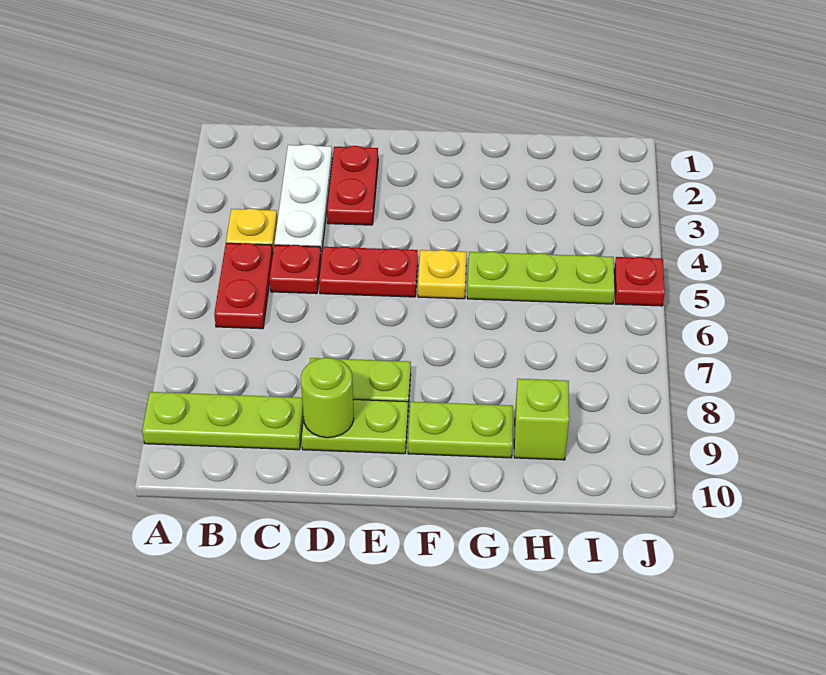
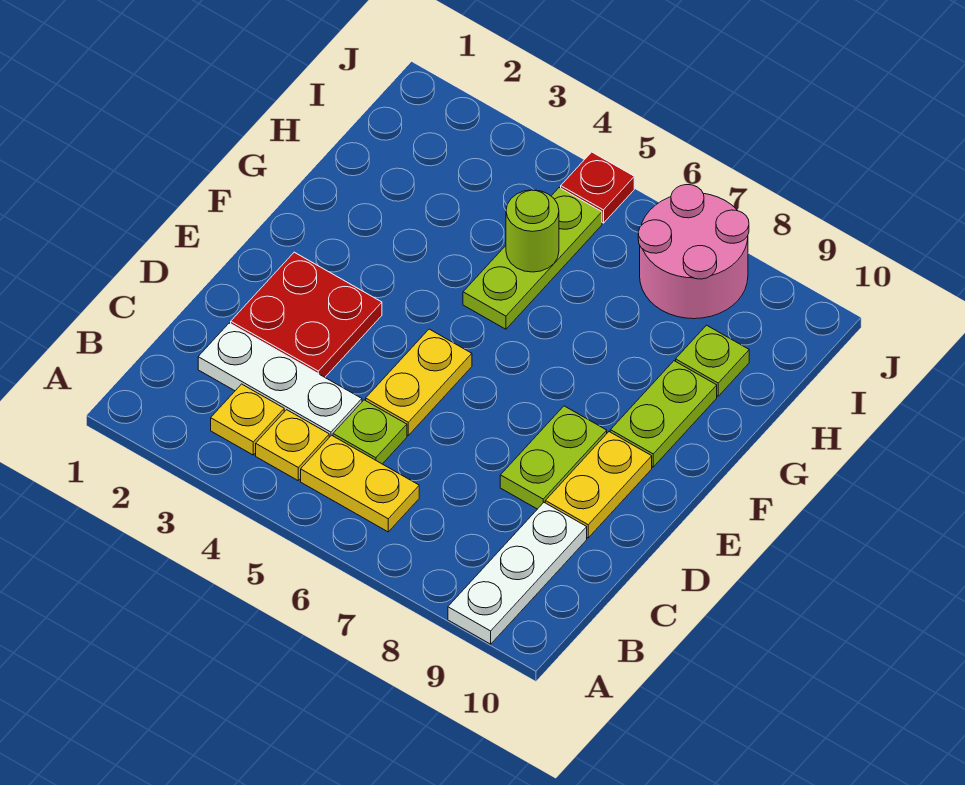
lime 1x3 plate [142,392,304,450] -> white 1x3 plate [448,503,587,644]
red 1x2 plate [214,243,273,329] -> yellow 1x2 plate [301,435,419,532]
red 1x1 plate [270,245,321,294] -> lime 1x1 plate [333,400,407,464]
red 1x2 plate [327,146,378,225] -> red 2x2 plate [231,252,382,377]
red 1x2 plate [319,247,418,297] -> yellow 1x2 plate [366,329,472,435]
lime 1x2 plate [301,400,408,454] -> yellow 1x2 plate [545,432,652,538]
lime 1x1 round brick [301,358,354,438] -> lime 1x1 round brick moved to [506,190,559,272]
yellow 1x1 plate [418,250,467,299] -> yellow 1x1 plate moved to [211,384,284,455]
lime 1x1 brick [514,379,569,460] -> lime 1x1 plate [676,325,749,396]
none -> pink 2x2 round brick [638,185,749,319]

